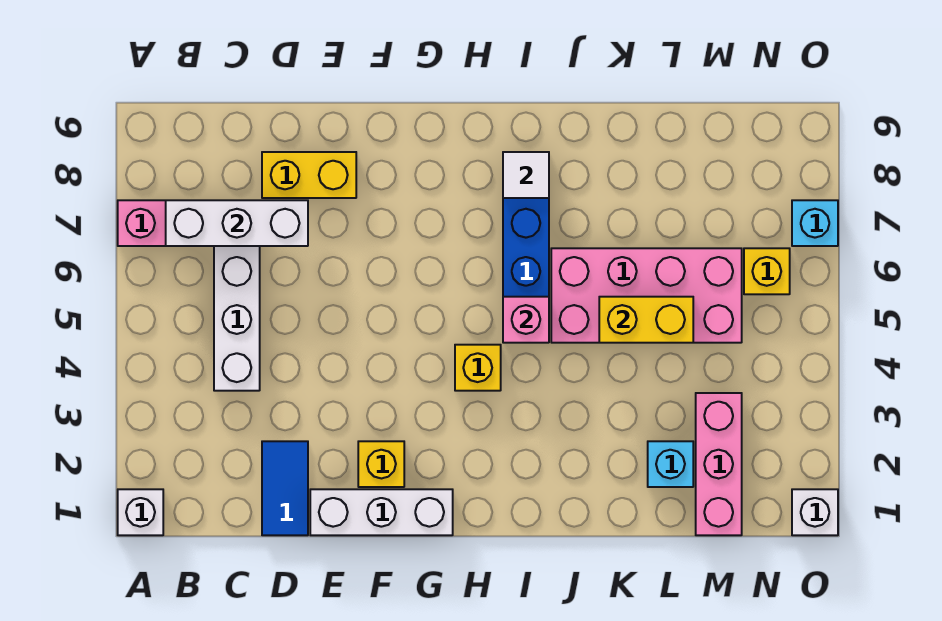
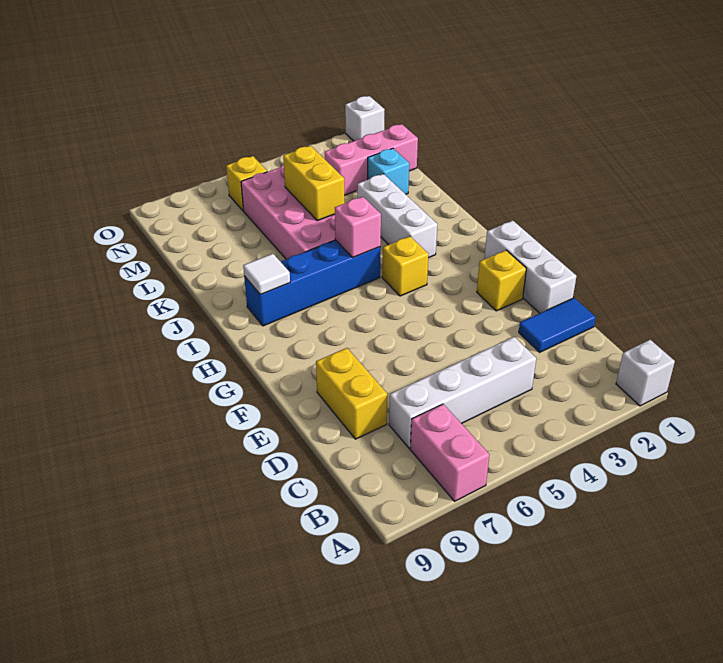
white 1x3 brick [166,200,308,246] -> white 1x3 brick moved to [358,174,437,258]
cyan 1x1 brick [792,200,838,246] -> none

